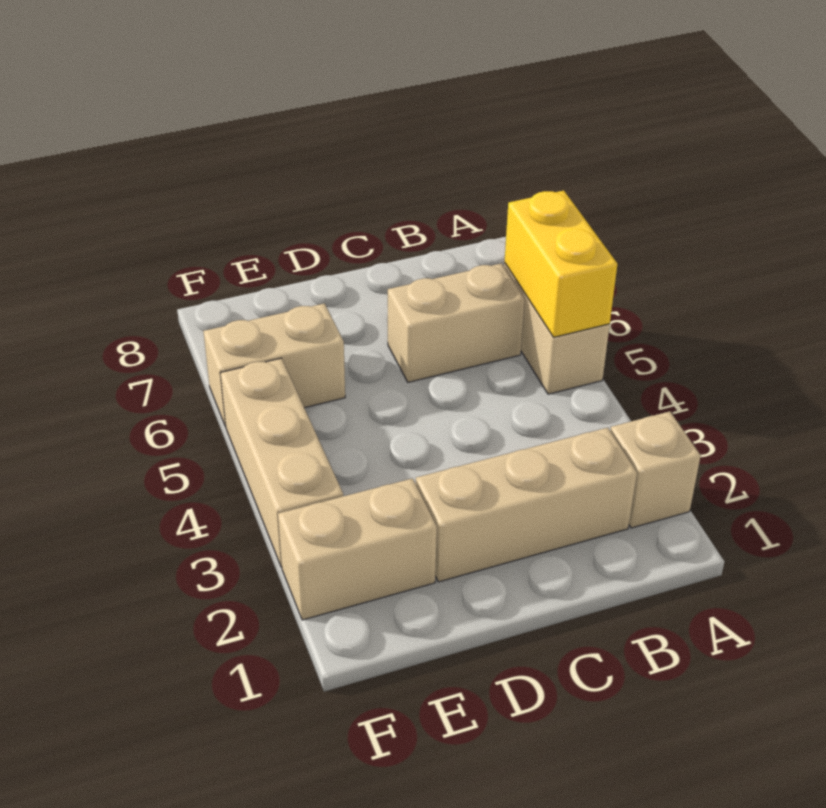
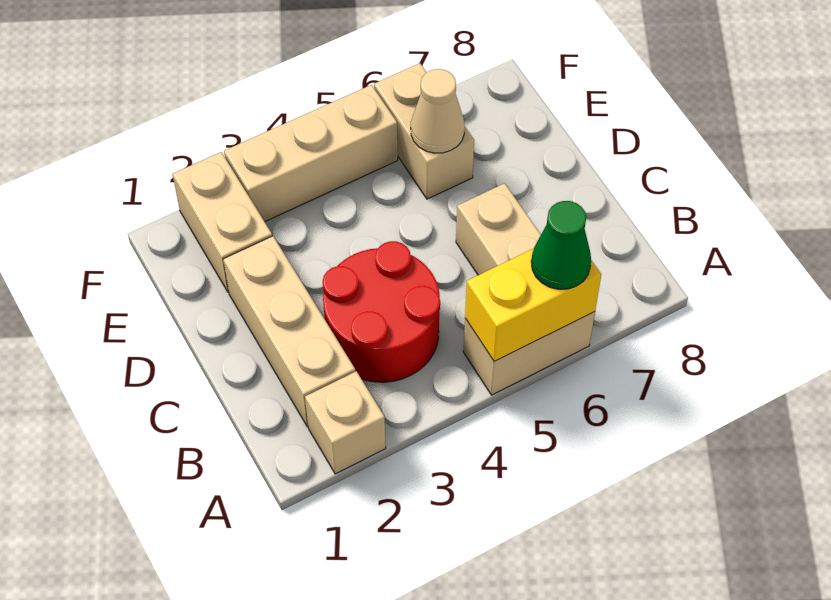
none -> green 1x1 cone [531,201,591,289]
none -> red 2x2 round brick [323,241,440,382]
none -> tan 1x1 cone [411,69,465,153]

